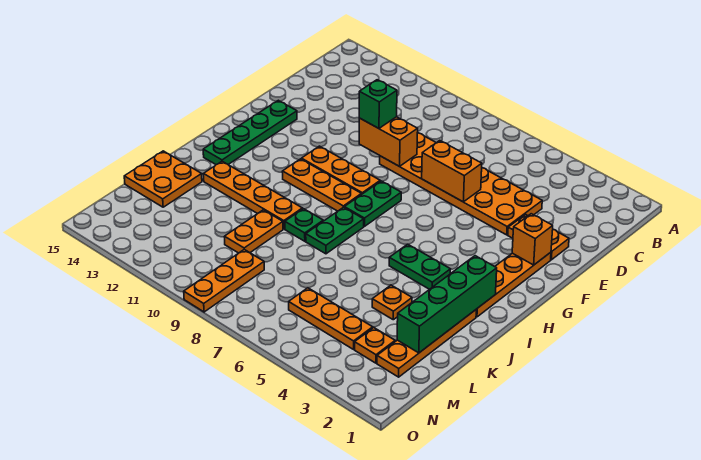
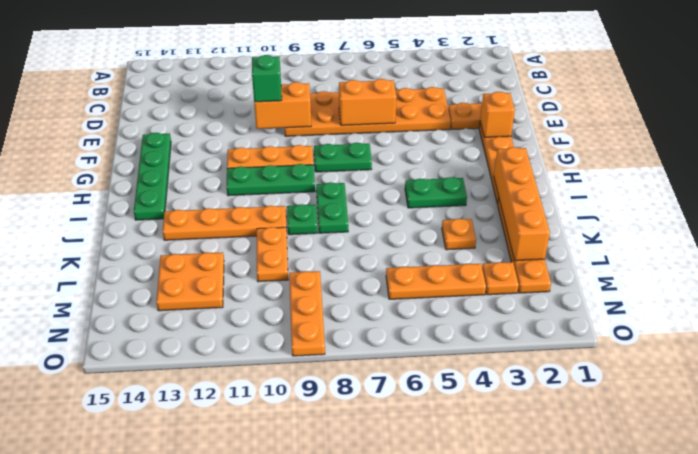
green 1x2 plate [344,181,401,226] -> green 1x2 plate turned to [314,143,372,172]
orange 1x3 plate [282,159,361,211] -> green 1x3 plate [227,164,315,196]
green 1x4 brick [397,256,497,353] -> orange 1x4 brick [494,147,550,261]
orange 2x2 plate [124,151,202,207] -> orange 2x2 plate moved to [156,252,224,311]

